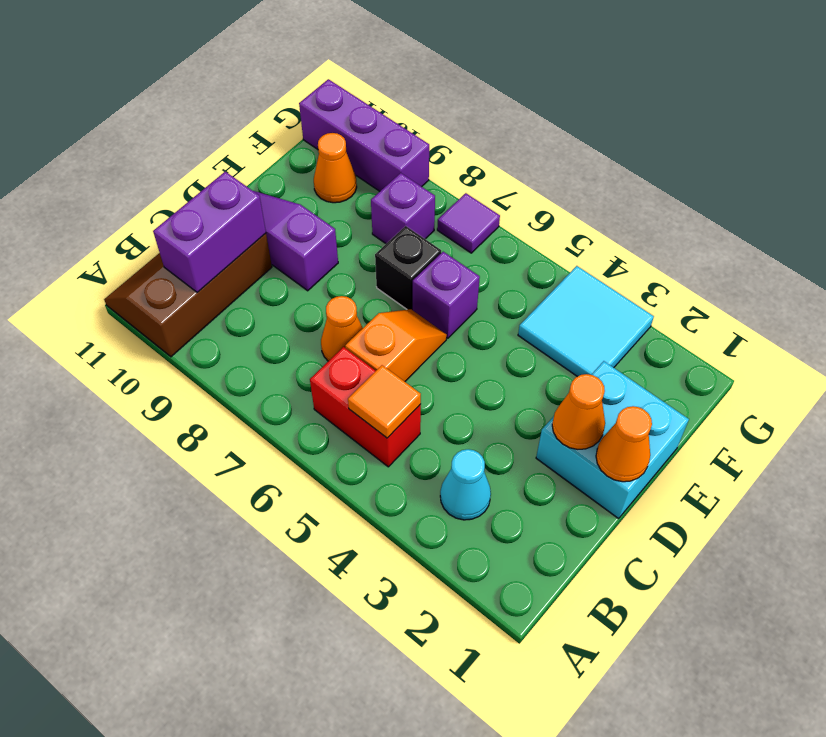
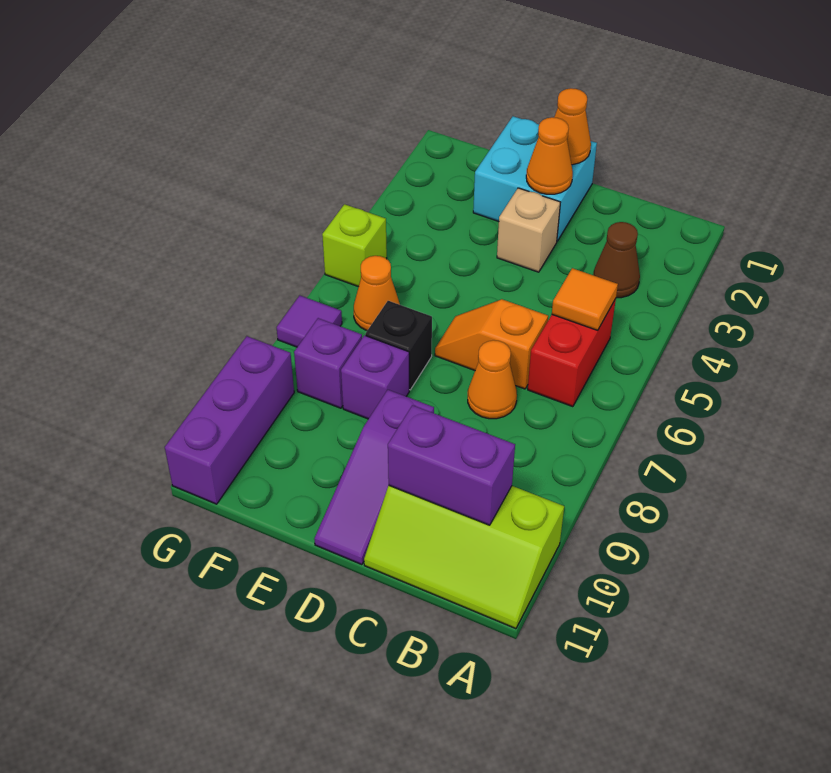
brown 2x3 slope [104,233,272,357] -> lime 2x3 slope [364,486,564,629]
cyan 1x1 cone [440,449,491,520] -> brown 1x1 cone [593,222,640,298]
none -> tan 1x1 brick [497,188,560,272]
purple 1x1 brick [413,252,480,338] -> purple 1x1 brick moved to [341,335,409,419]
cyan 2x2 tile [518,266,654,377] -> none
orange 1x1 cone [314,133,357,203] -> orange 1x1 cone moved to [354,256,400,331]
none -> lime 1x1 brick [322,204,387,287]

